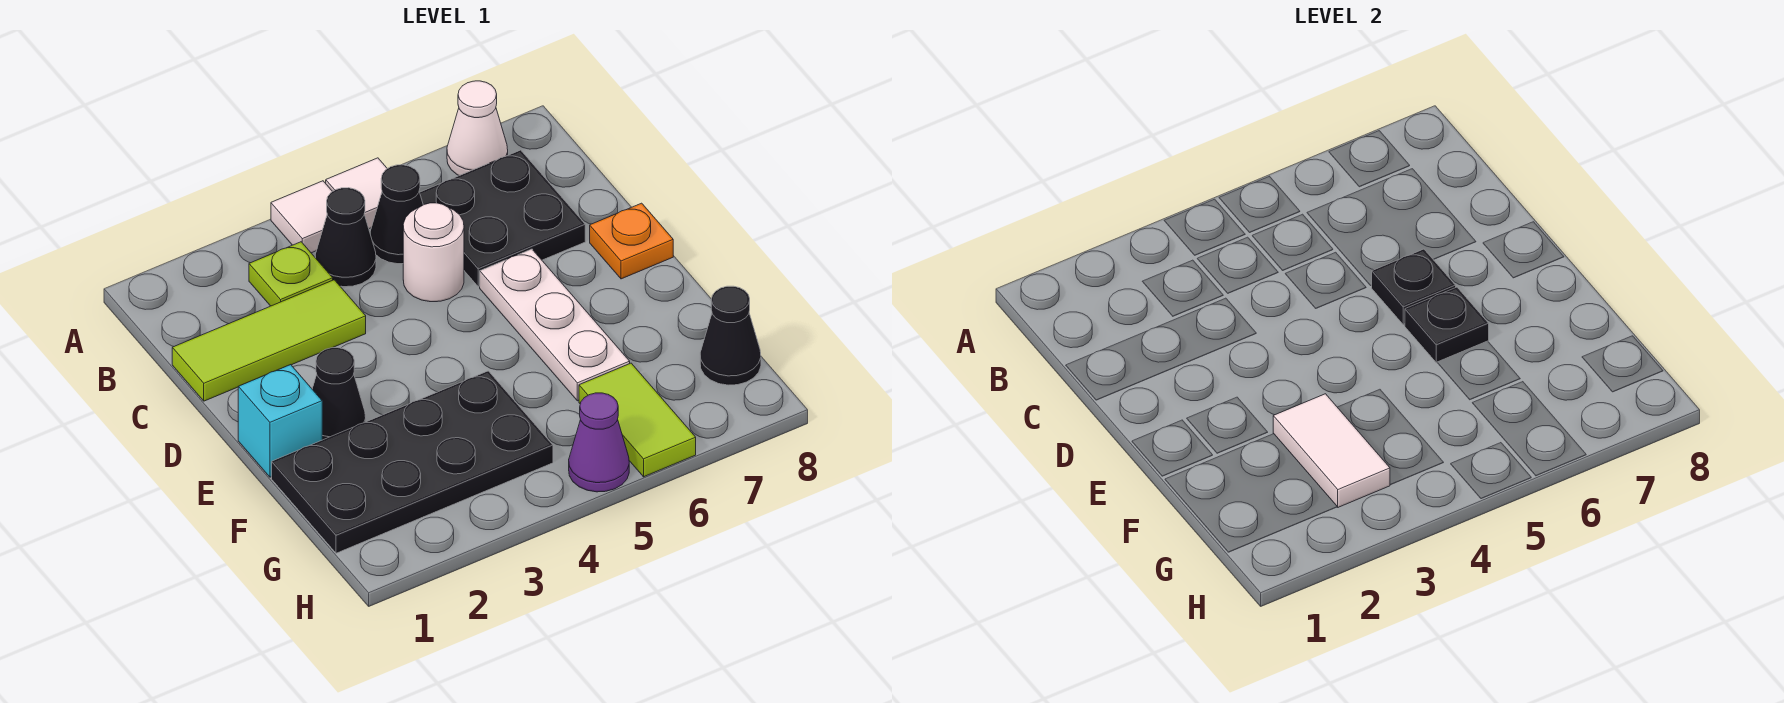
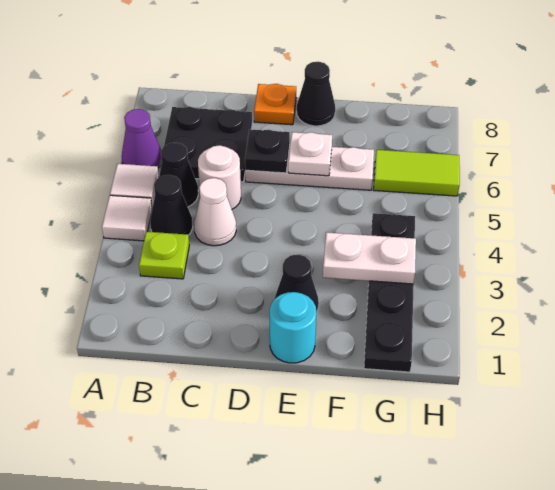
white 1x1 cone [447,81,508,176] -> white 1x1 cone moved to [194,178,236,246]
lime 1x3 tile [172,280,366,401] -> none
cyan 1x1 brick [238,365,322,477] -> cyan 1x1 round brick [270,292,316,363]
black 1x1 plate [1405,287,1489,363] -> white 1x1 plate [288,132,332,176]
black 2x4 plate [272,371,553,553] -> black 1x4 plate [364,213,415,372]
white 1x2 tile [1273,394,1390,507] -> white 1x2 plate [323,232,416,284]
black 1x1 cone [700,286,761,385] -> black 1x1 cone moved to [297,62,335,126]
purple 1x1 cone [569,393,629,492] -> purple 1x1 cone moved to [122,109,161,168]

